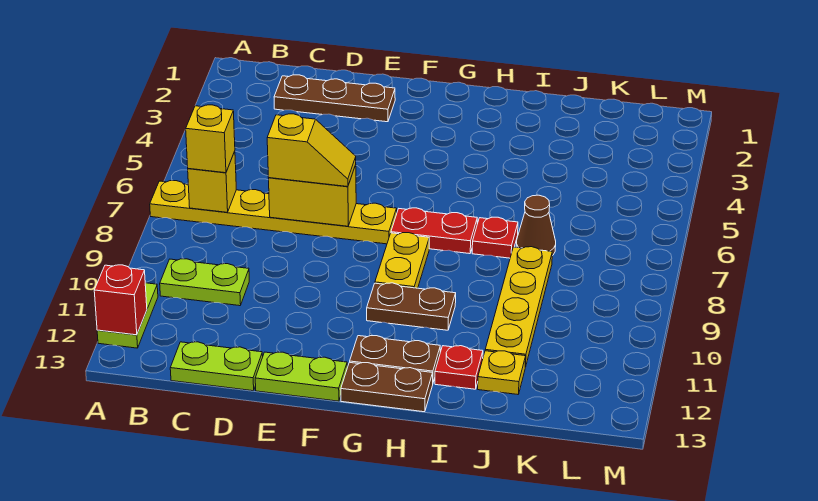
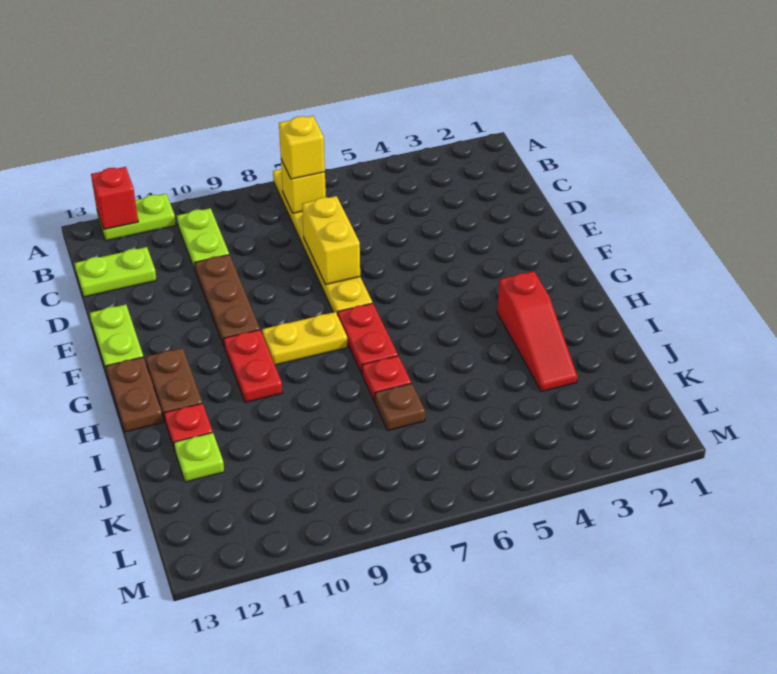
brown 1x3 plate [274,75,395,122] -> brown 1x3 plate moved to [195,255,260,346]
lime 1x2 plate [170,342,263,391] -> lime 1x2 plate turned to [75,247,157,297]
yellow 1x2 slope [267,114,356,187] -> none
brown 1x2 plate [367,283,456,330] -> red 1x2 plate [224,330,282,403]
none -> red 1x3 slope [497,271,577,392]
brown 1x1 cone [516,195,556,256] -> brown 1x1 plate [375,383,425,430]
yellow 1x4 plate [485,247,552,367] -> none
yellow 1x1 plate [478,351,526,394] -> lime 1x1 plate [174,433,224,482]

